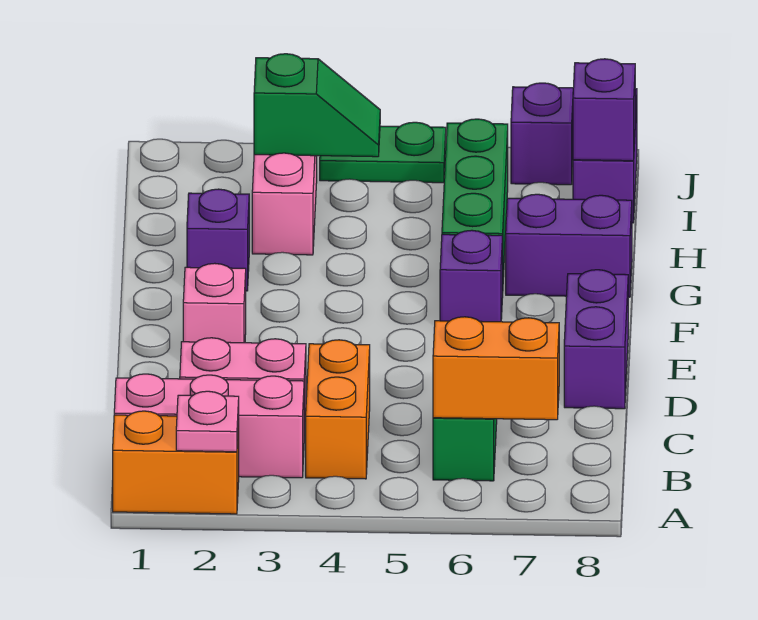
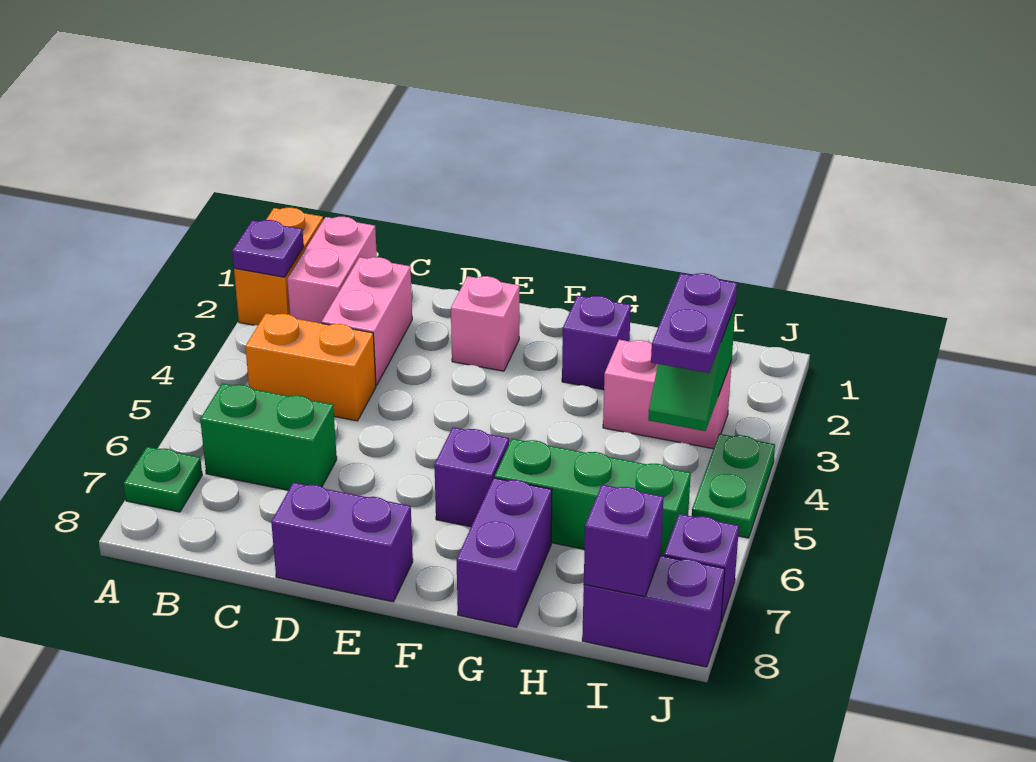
pink 1x1 plate [176,391,239,452] -> purple 1x1 plate [232,220,304,277]
none -> green 1x1 plate [124,447,202,512]
pink 1x3 brick [114,374,304,478] -> pink 1x2 brick [287,217,377,323]
orange 1x2 brick [433,317,559,420] -> none
none -> purple 1x2 plate [651,273,737,373]

